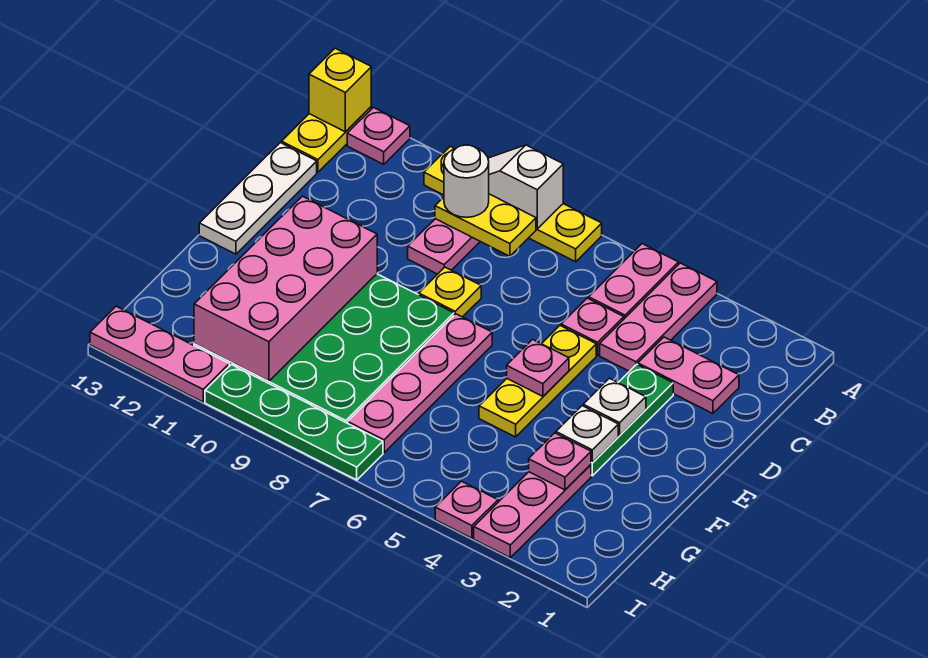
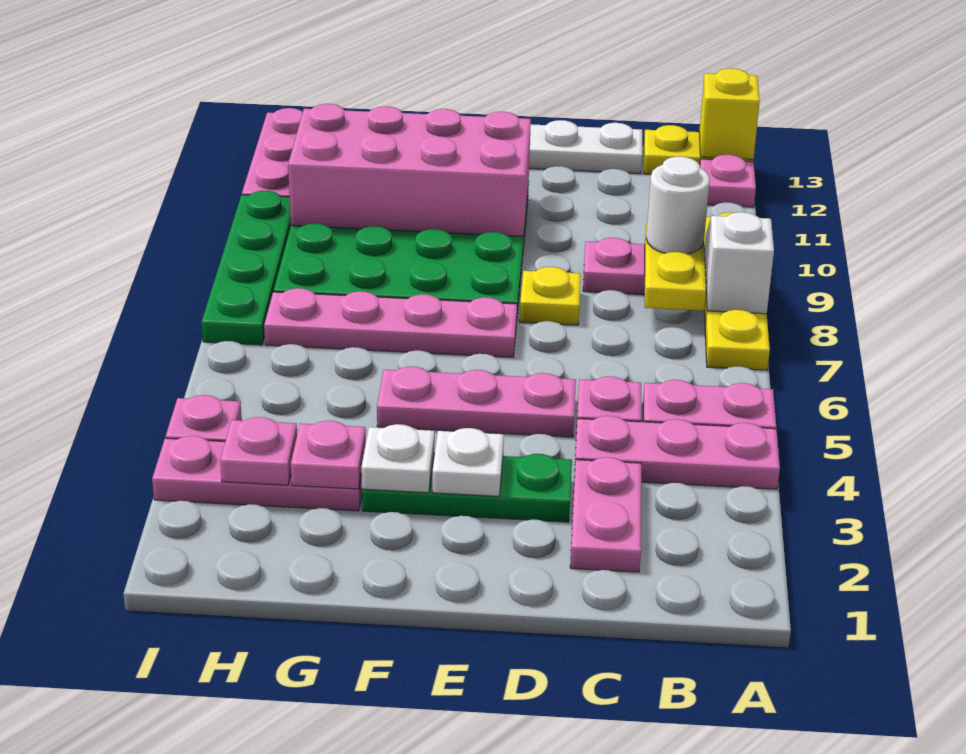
yellow 1x3 plate [479,326,596,437] -> pink 1x3 plate [377,367,576,437]
pink 1x1 plate [507,339,569,396] -> pink 1x1 plate moved to [220,417,297,485]

